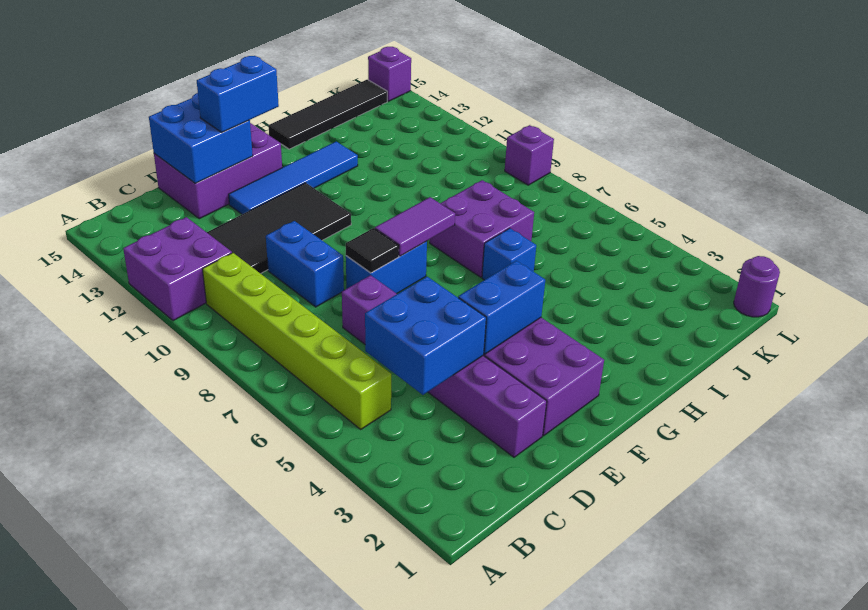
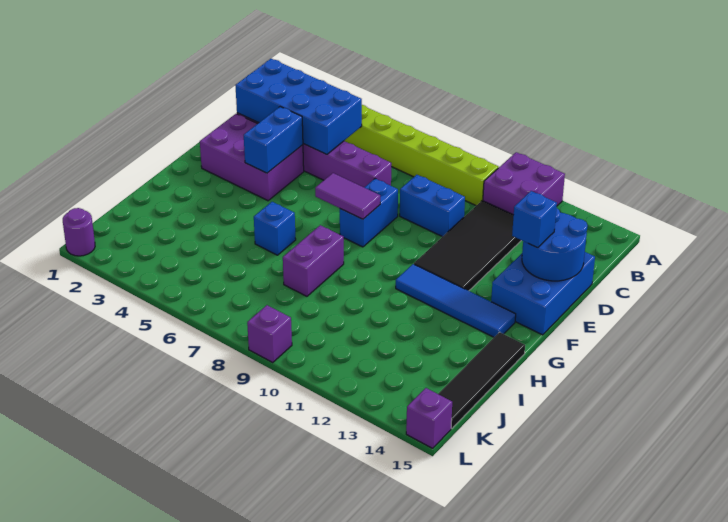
blue 2x2 brick [365,277,486,395] -> blue 2x4 brick [235,59,362,154]
purple 2x3 brick [154,123,282,219] -> blue 2x3 brick [491,252,595,335]
blue 2x2 brick [149,93,253,183] -> blue 2x2 round brick [522,208,588,281]
black 1x1 tile [346,228,399,273] -> none
blue 1x4 tile [228,141,358,214] -> blue 1x4 tile turned to [396,264,516,337]
blue 1x2 brick [197,56,279,132] -> blue 1x1 brick [512,191,557,248]
purple 1x2 tile [375,197,455,256] -> purple 1x2 tile turned to [315,173,380,219]
purple 2x2 brick [430,180,534,277] -> purple 1x2 brick [283,225,344,296]

